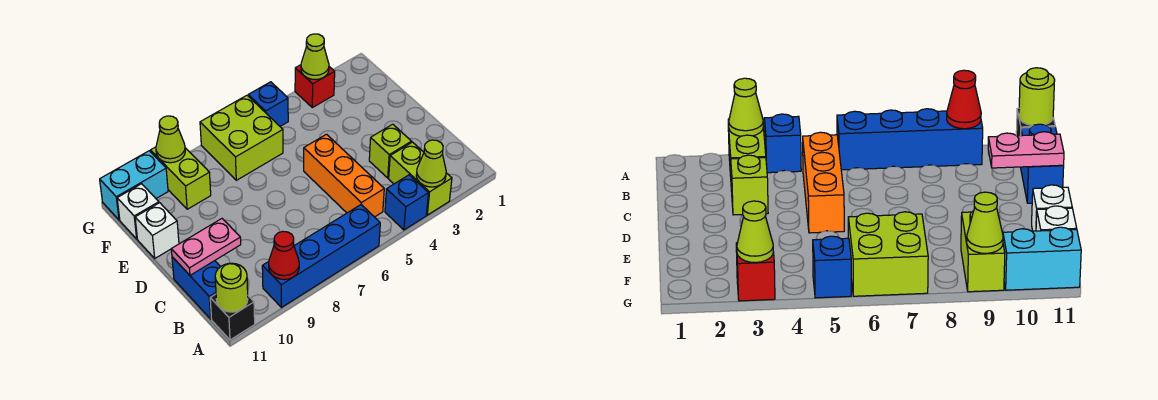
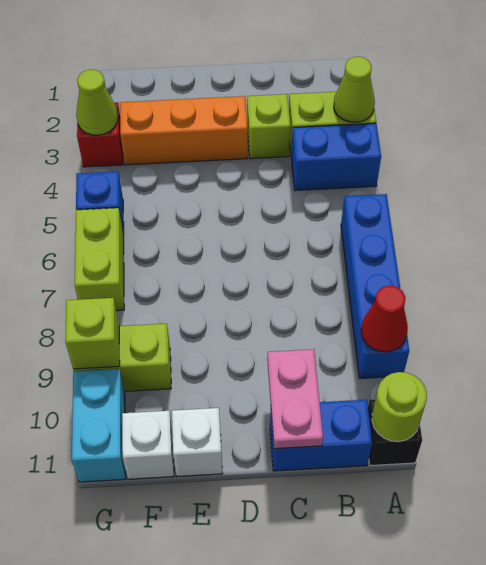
blue 1x1 brick [385,175,428,230] -> blue 1x2 brick [291,123,381,191]
orange 1x3 brick [304,134,384,217] -> orange 1x3 brick moved to [120,96,248,165]
lime 2x2 brick [200,95,283,180] -> lime 1x2 brick [75,208,124,311]
lime 1x1 cone [156,116,185,163] -> lime 1x1 brick [65,298,120,369]

